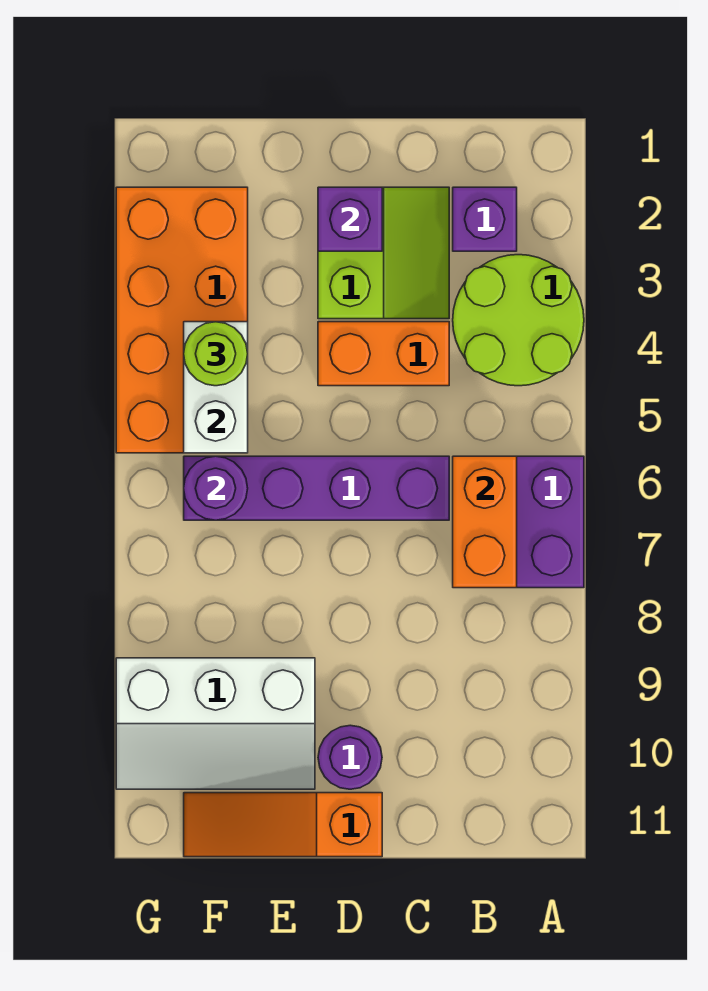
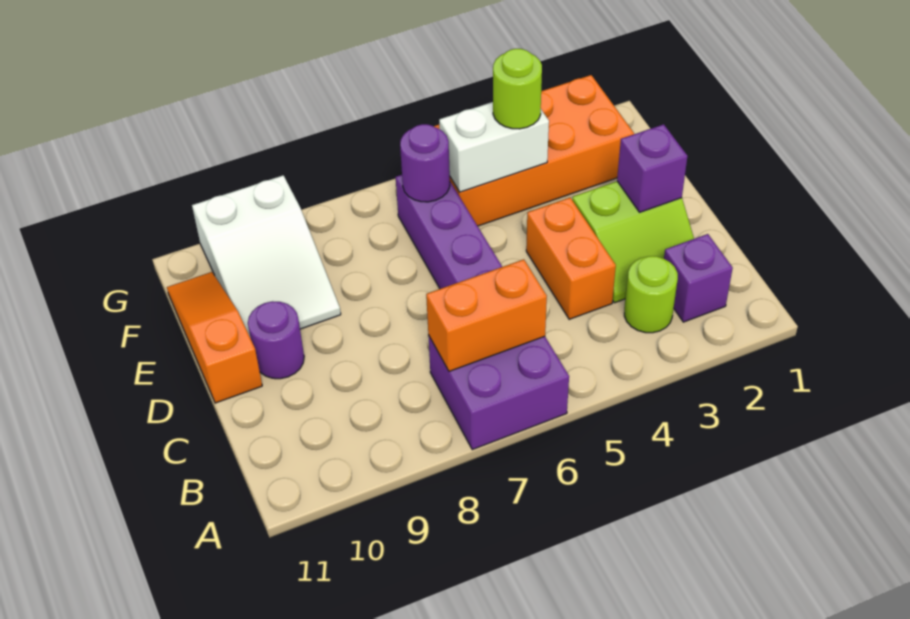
lime 2x2 round brick [453,255,584,386] -> lime 1x1 round brick [624,256,678,333]
white 2x3 slope [116,658,315,789] -> white 2x3 slope turned to [192,176,341,336]

